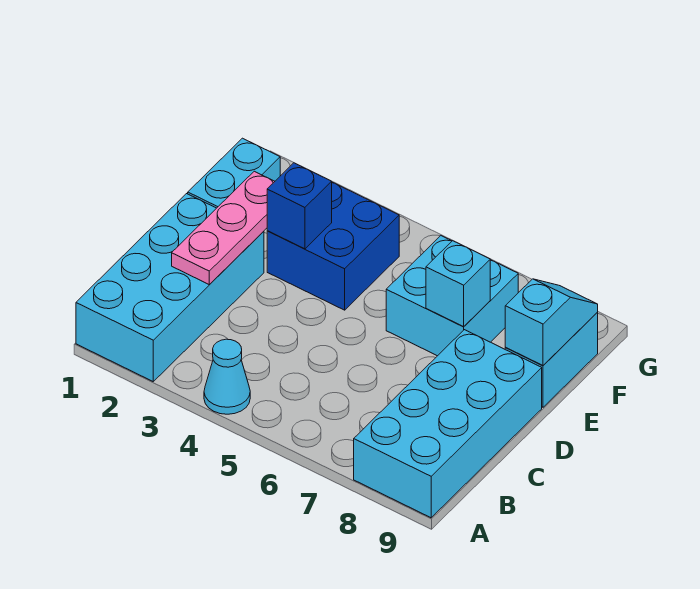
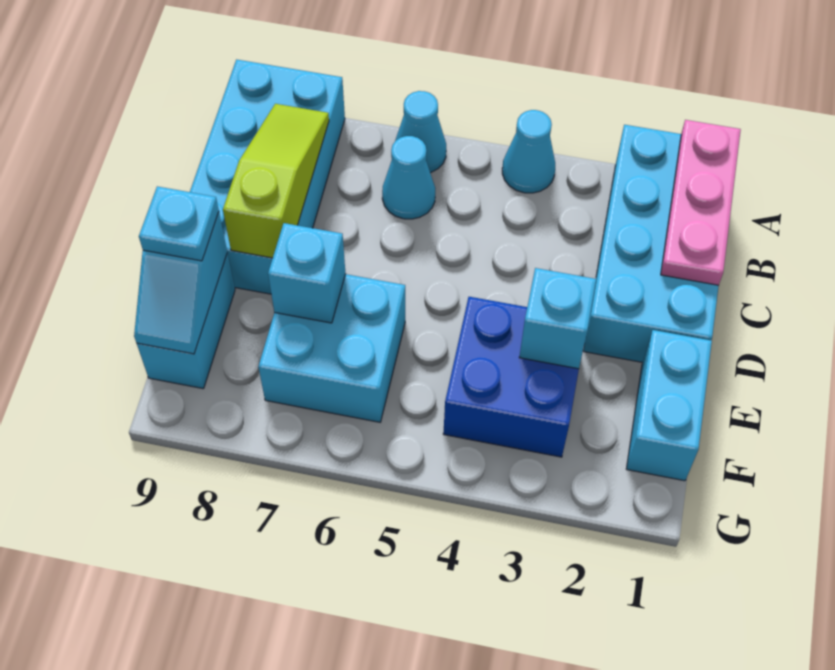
none -> cyan 1x1 cone [395,91,446,173]
none -> cyan 1x1 cone [382,136,435,219]
none -> lime 1x3 slope [223,104,329,258]
pink 1x3 plate [172,171,275,285] -> pink 1x3 plate moved to [661,120,741,285]
blue 1x1 brick [267,163,332,249] -> cyan 1x1 brick [519,268,596,369]
none -> cyan 1x1 plate [139,186,219,261]

